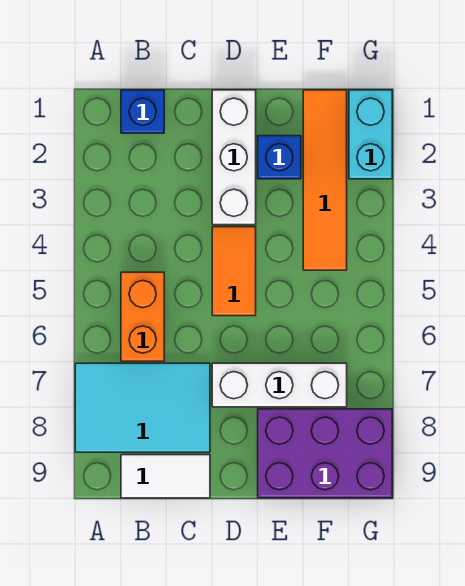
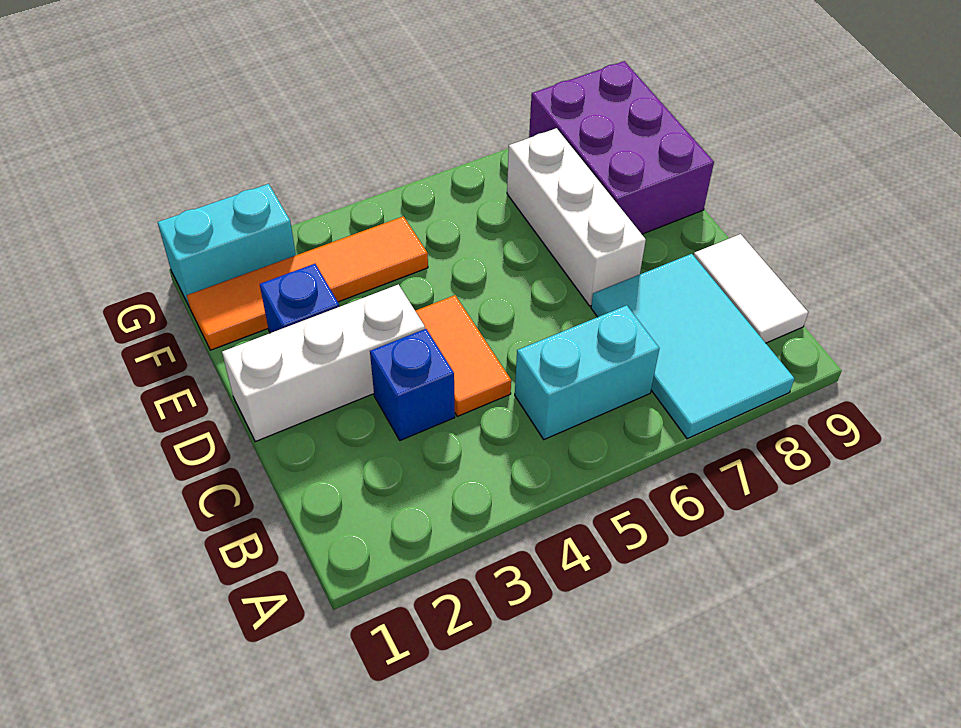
blue 1x1 brick [121,90,164,133] -> blue 1x1 brick moved to [370,329,455,440]
orange 1x2 brick [121,272,164,361] -> cyan 1x2 brick [515,305,659,439]
orange 1x2 tile [212,227,256,316] -> orange 1x2 tile turned to [415,295,511,416]

